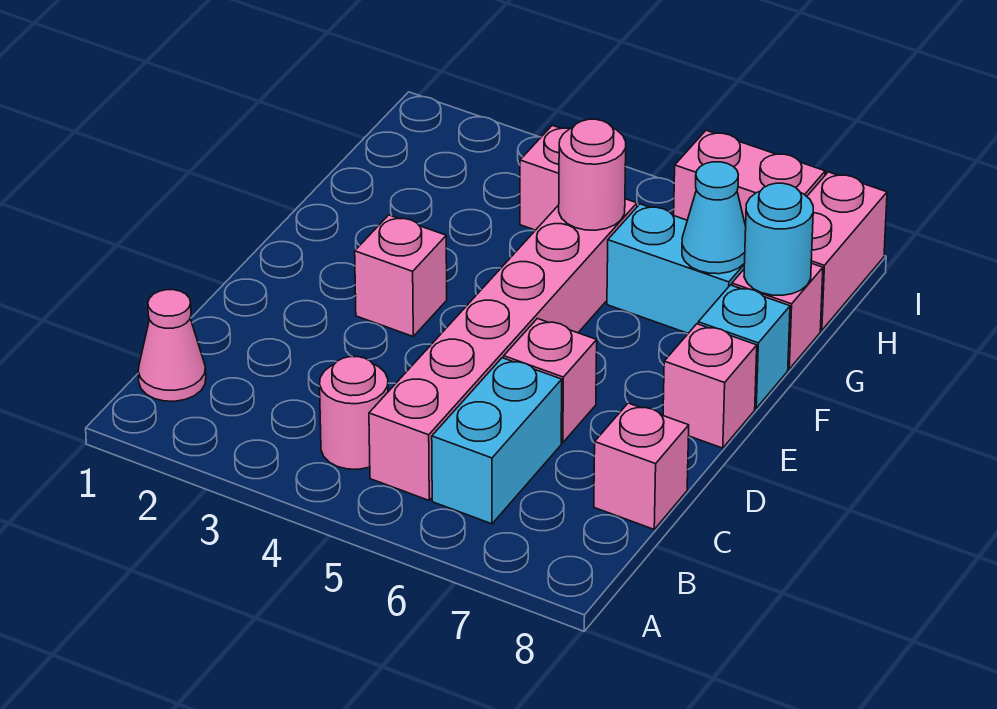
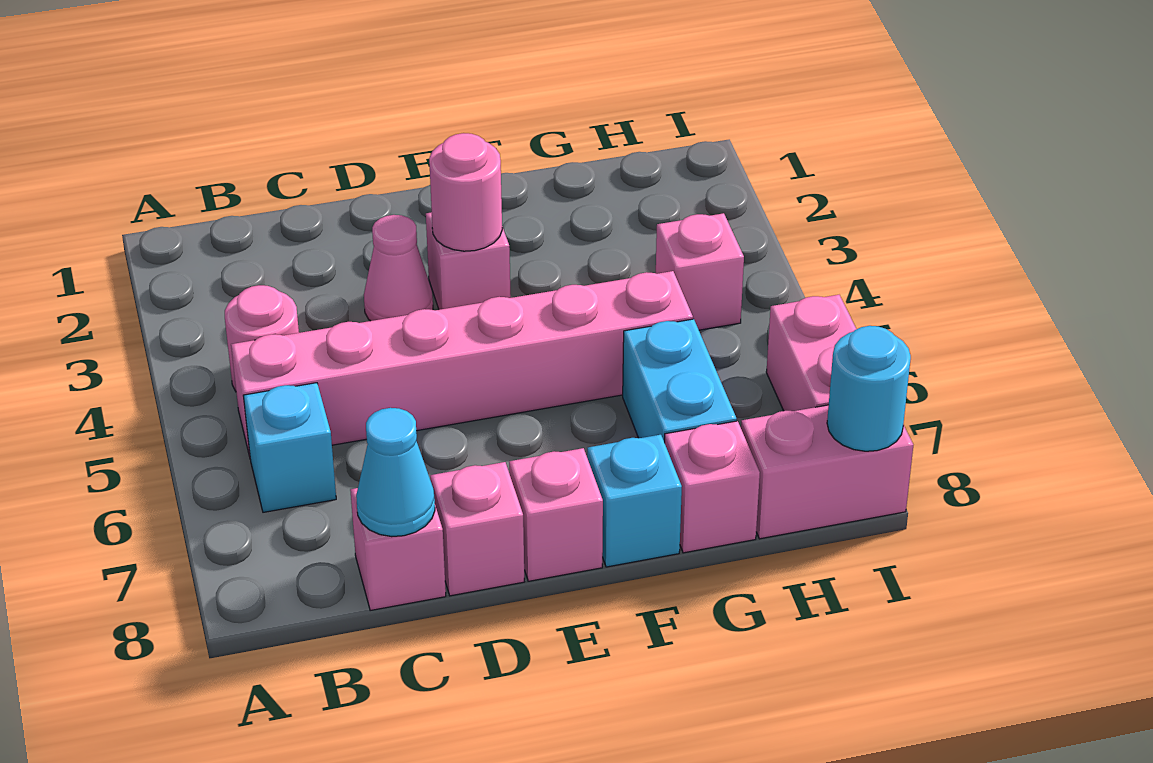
pink 1x1 cone [138,290,206,401] -> pink 1x1 cone moved to [364,215,433,321]
cyan 1x2 brick [432,358,562,524] -> cyan 1x1 brick [243,383,336,512]
pink 1x1 brick [504,318,597,443] -> pink 1x1 brick moved to [430,462,524,596]
pink 1x1 round brick [559,119,626,230] -> pink 1x1 round brick moved to [429,133,502,251]
cyan 1x1 cone [682,162,746,274] -> cyan 1x1 cone moved to [356,408,435,537]
cyan 1x1 round brick [744,183,813,295] -> cyan 1x1 round brick moved to [827,326,911,451]

